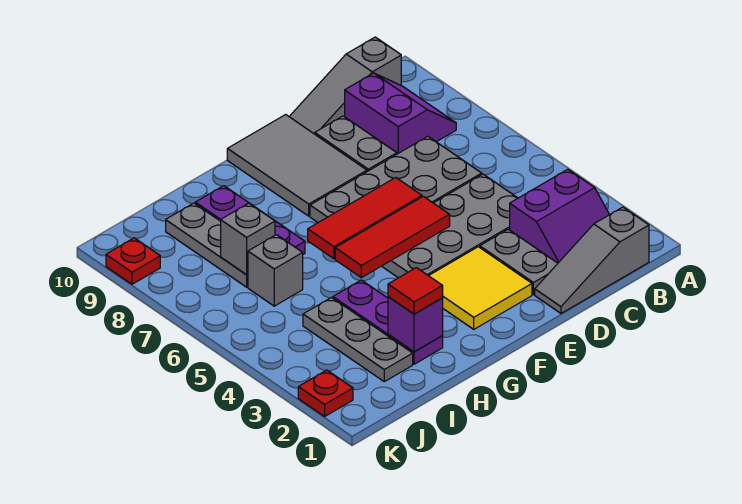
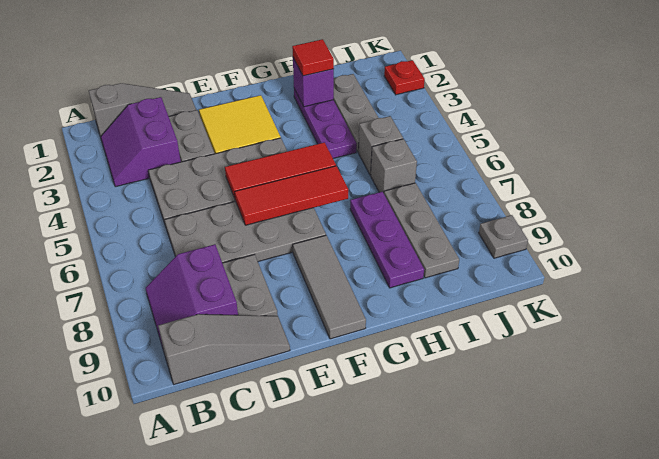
purple 2x2 slope [510,169,609,263] -> purple 2x2 slope turned to [101,97,181,187]
grey 2x3 tile [227,115,367,216] -> grey 1x3 tile [293,235,366,339]
grey 1x1 brick [221,203,275,275] -> grey 1x1 brick moved to [359,116,403,175]
red 1x1 plate [106,238,160,284] -> grey 1x1 plate [479,215,528,258]

